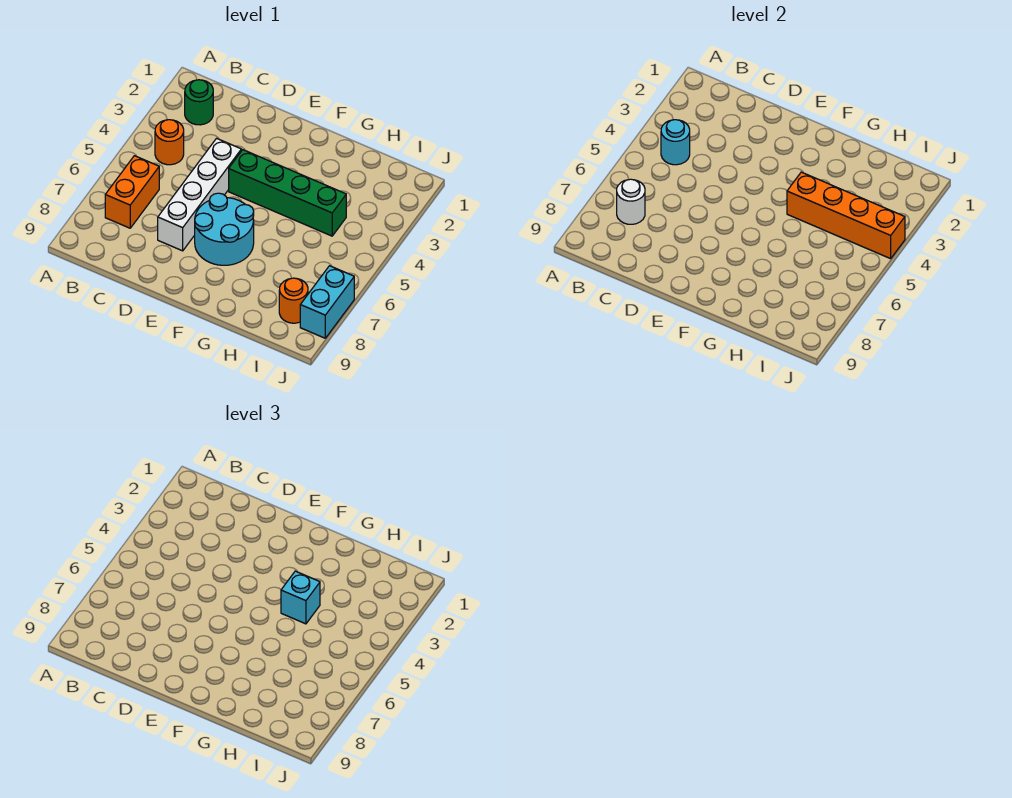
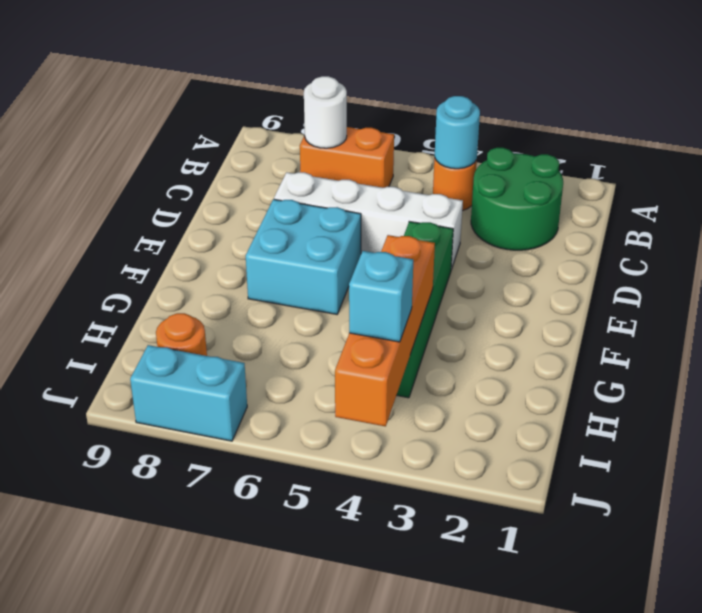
green 1x1 round brick [185,80,213,125] -> green 2x2 round brick [471,148,563,250]
cyan 2x2 round brick [195,193,254,265] -> cyan 2x2 brick [246,199,361,314]
cyan 1x1 brick [281,571,320,624] -> cyan 1x1 brick moved to [349,251,413,342]

